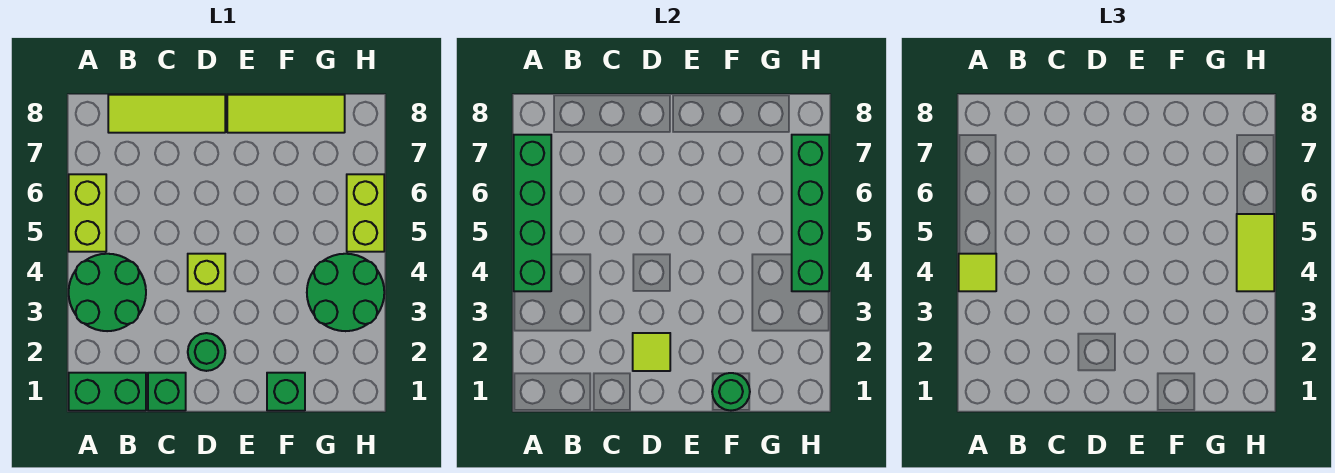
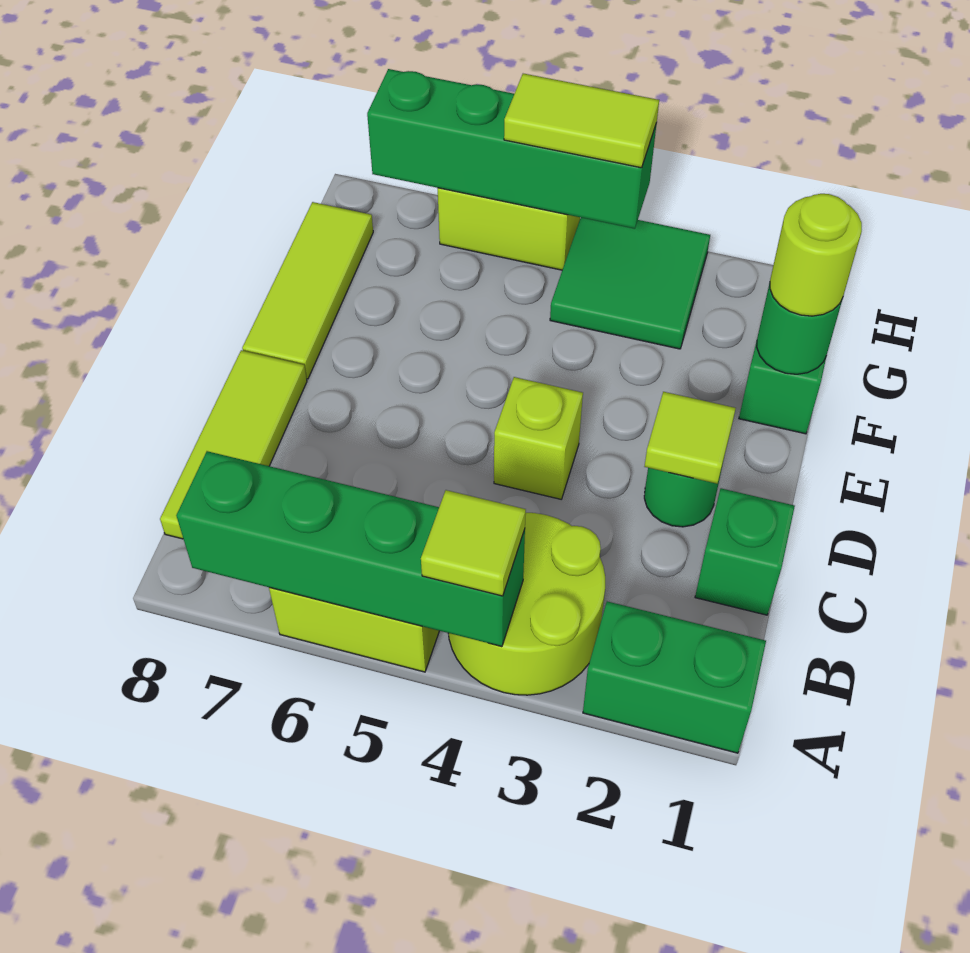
green 1x2 brick [69,373,146,411] -> green 1x2 brick turned to [583,601,766,753]
green 2x2 round brick [69,254,146,331] -> lime 2x2 round brick [448,513,605,695]
none -> lime 1x1 round brick [770,194,862,316]
green 2x2 round brick [307,254,384,331] -> green 2x2 tile [550,218,710,349]

